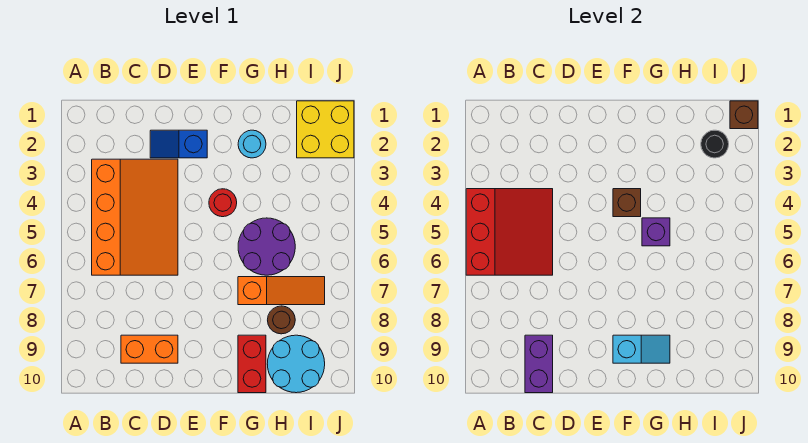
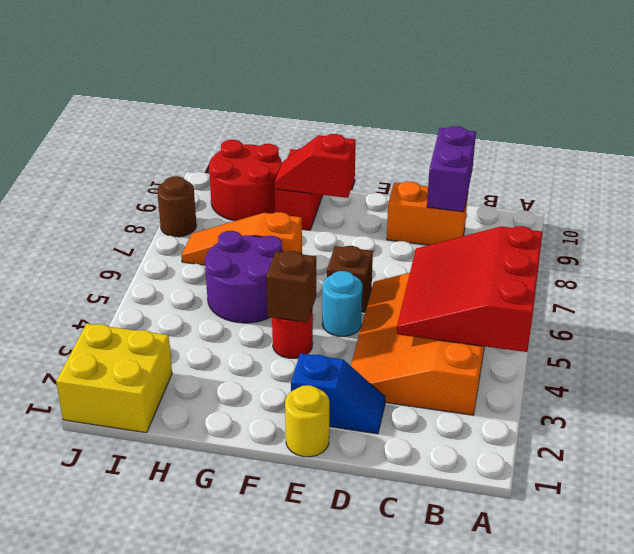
none -> yellow 1x1 round brick [285,385,329,457]
cyan 1x2 slope [613,335,670,363] -> red 1x2 slope [274,134,356,198]
cyan 1x1 round brick [238,130,266,158] -> cyan 1x1 round brick moved to [322,271,362,336]
purple 1x1 brick [642,218,670,246] -> none
brown 1x1 round brick [268,306,295,334] -> brown 1x1 round brick moved to [157,176,196,237]
cyan 2x2 round brick [268,335,325,393] -> red 2x2 round brick [209,140,282,221]
black 1x1 round brick [701,130,729,158] -> none
brown 1x1 brick [730,101,758,129] -> brown 1x1 brick moved to [327,246,373,312]

